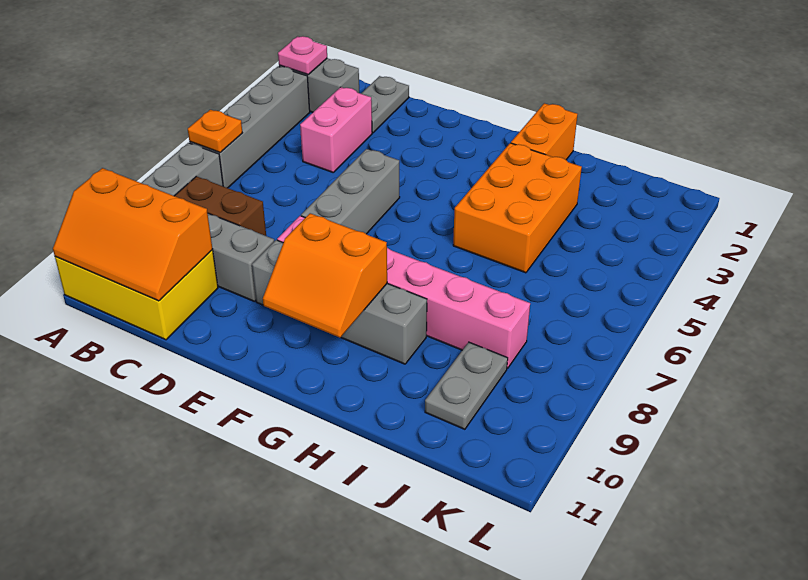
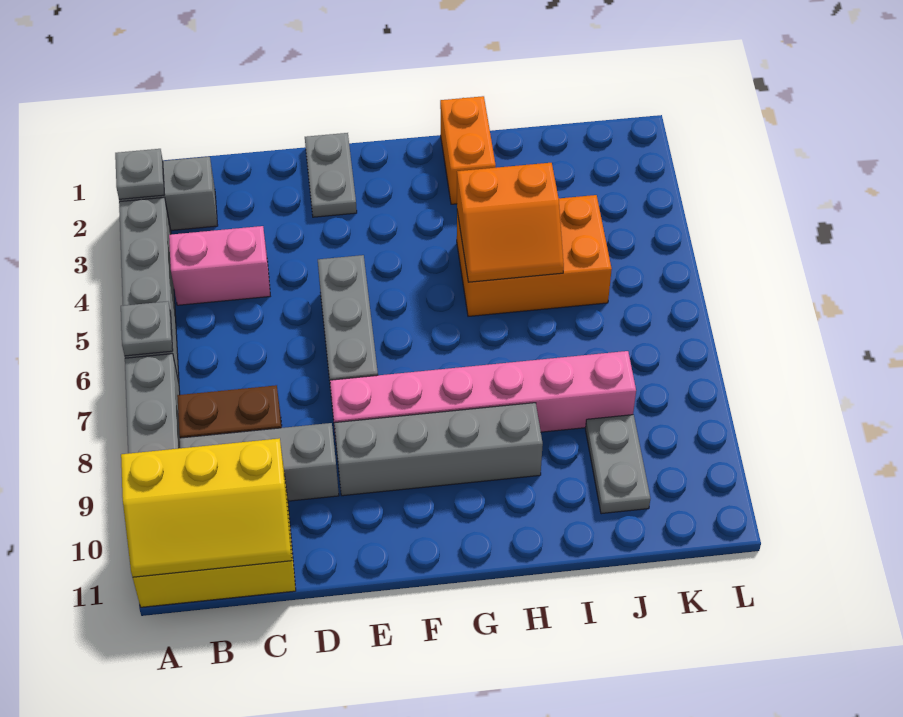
pink 1x1 plate [278,36,327,74] -> grey 1x1 plate [115,149,164,199]
orange 1x1 plate [188,110,242,153] -> grey 1x1 plate [121,301,173,356]
orange 2x3 slope [53,168,213,301] -> yellow 2x3 slope [121,438,292,577]
grey 1x2 plate [361,76,409,133] -> grey 1x2 plate moved to [305,133,357,217]
pink 1x2 brick [300,87,372,172] -> pink 1x2 brick turned to [169,226,270,305]
orange 2x2 slope [263,213,387,338] -> orange 2x2 slope moved to [457,163,564,282]
orange 2x3 brick [453,143,582,273] -> orange 2x3 brick turned to [457,195,612,316]

